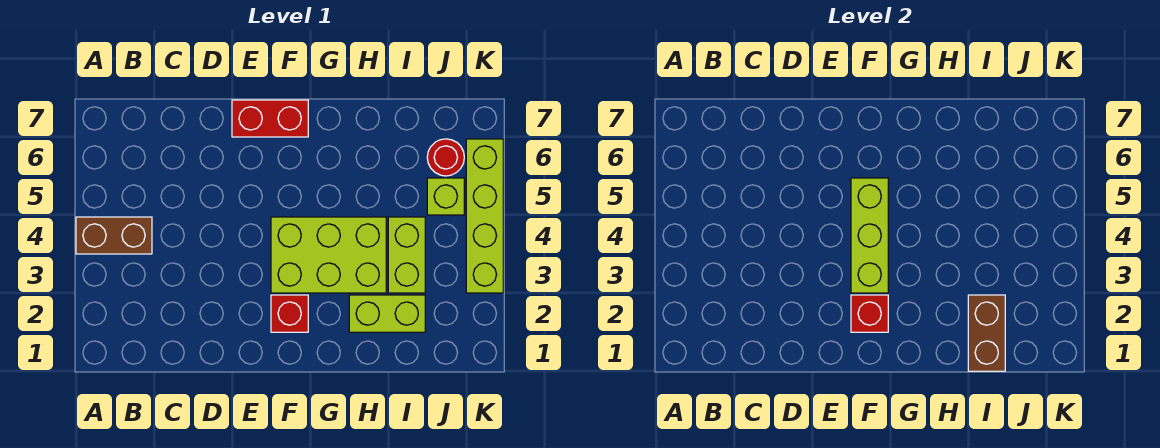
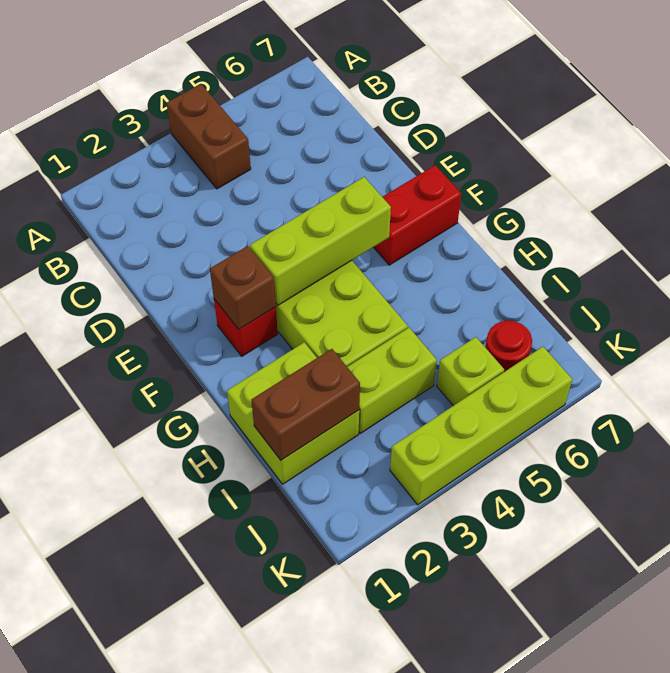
red 1x2 brick [232,100,308,137] -> red 1x2 brick turned to [374,165,461,265]
red 1x1 brick [851,295,888,332] -> brown 1x1 brick [210,246,276,329]
lime 1x2 brick [349,295,425,332] -> lime 2x2 brick [227,342,359,484]

